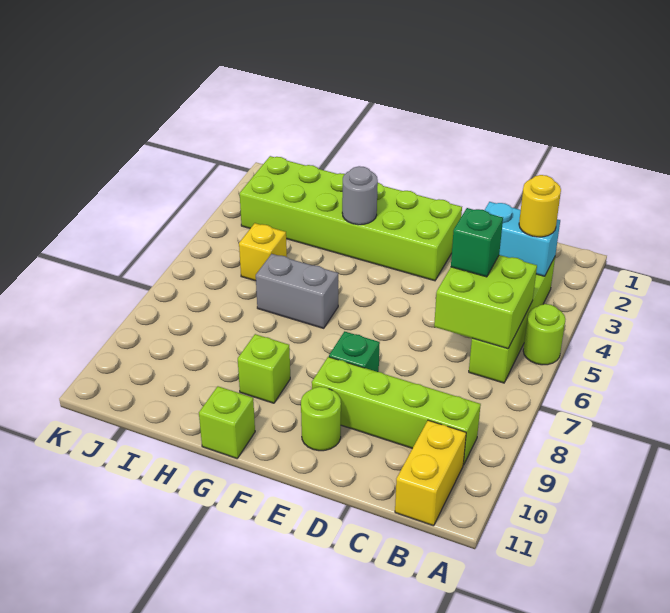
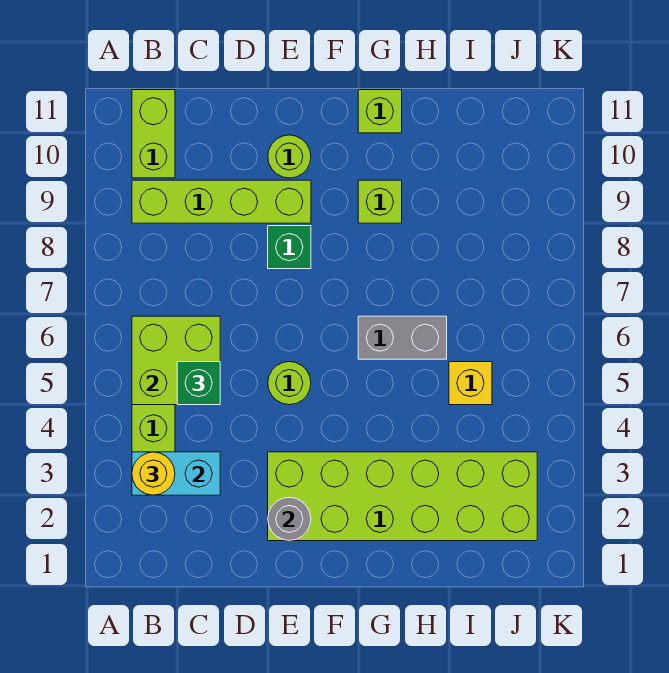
lime 1x1 round brick [523,304,565,365] -> lime 1x1 round brick moved to [268,362,311,405]
yellow 1x2 brick [395,420,466,526] -> lime 1x2 brick [132,90,175,178]
grey 1x1 round brick [342,166,378,225] -> grey 1x1 round brick moved to [268,497,311,541]

